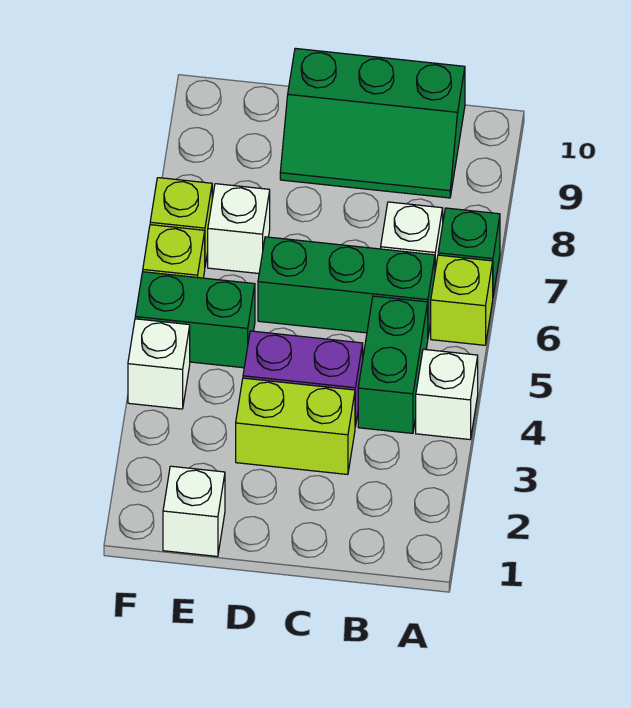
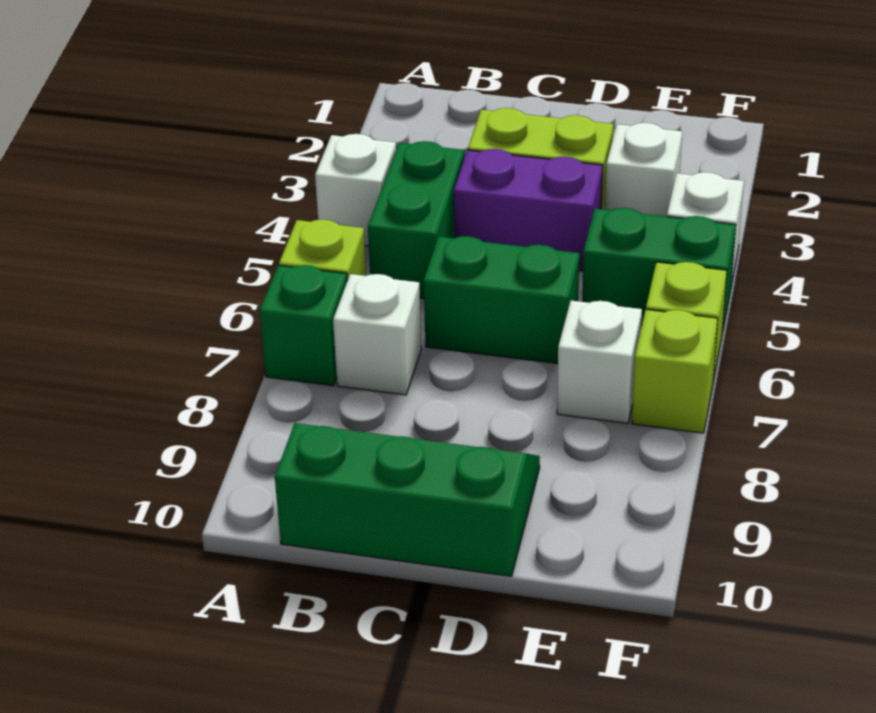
green 1x3 brick [258,237,435,336] -> green 1x2 brick [424,236,579,363]
white 1x1 brick [163,466,225,557] -> white 1x1 brick moved to [605,123,682,217]

